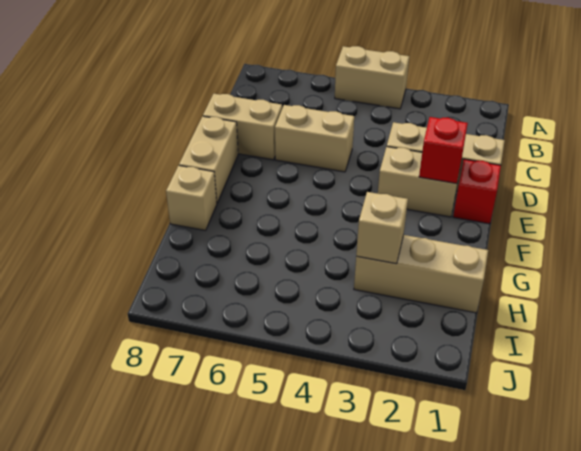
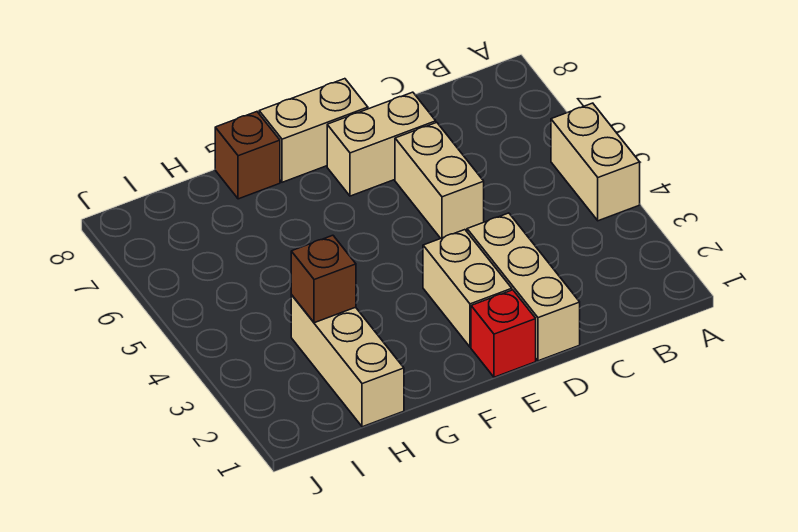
tan 1x2 brick [203,94,282,160] -> tan 1x2 brick turned to [327,92,436,196]
red 1x1 brick [419,117,468,184] -> none
tan 1x1 brick [166,166,217,230] -> brown 1x1 brick [215,112,280,199]
tan 1x1 brick [356,192,408,264] -> brown 1x1 brick [291,235,356,323]

